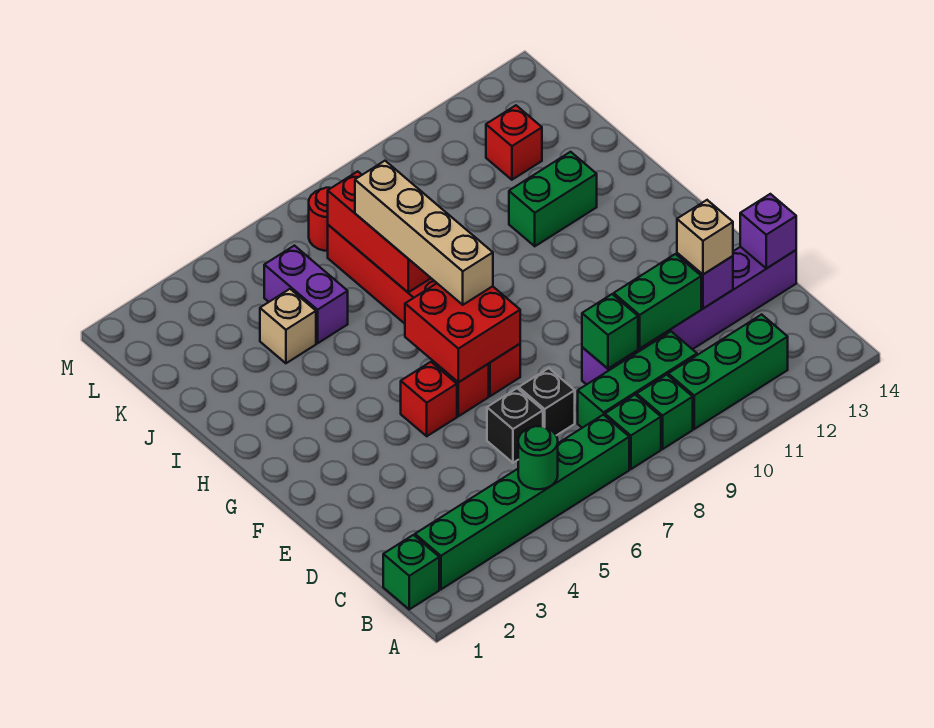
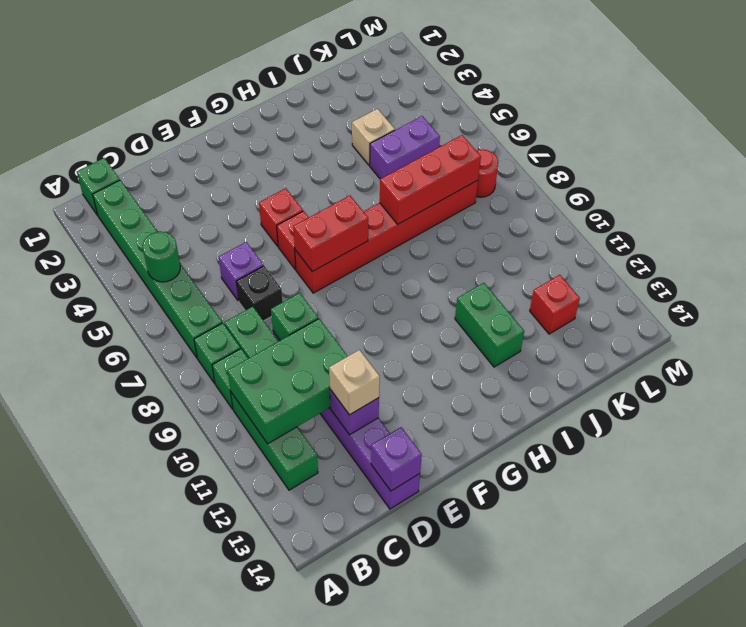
black 1x1 brick [487,388,543,463] -> purple 1x1 brick [219,242,264,301]
green 1x2 brick [614,254,701,348] -> green 2x3 brick [227,319,348,444]
red 2x2 brick [405,284,520,382] -> red 1x2 brick [293,196,368,272]
tan 1x4 brick [355,161,493,305] -> none

